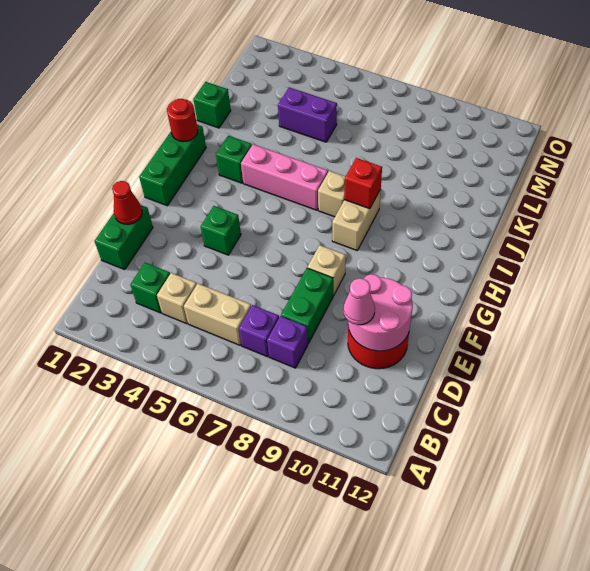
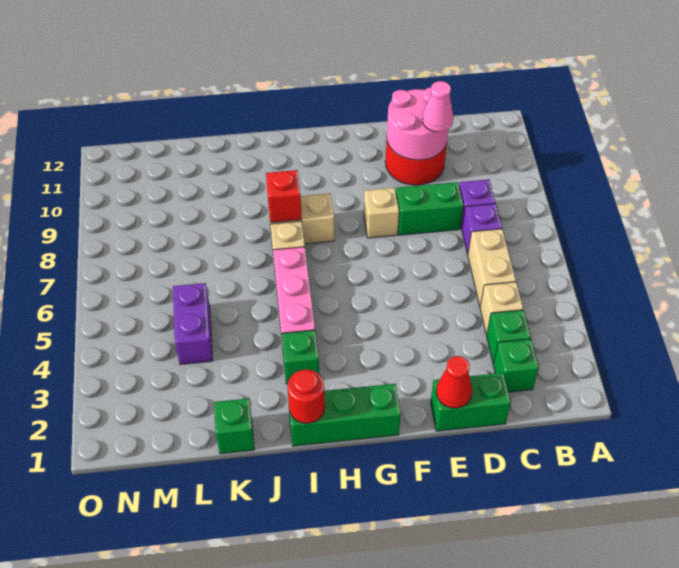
green 1x1 brick [201,206,241,255] -> green 1x1 brick moved to [493,339,539,392]

